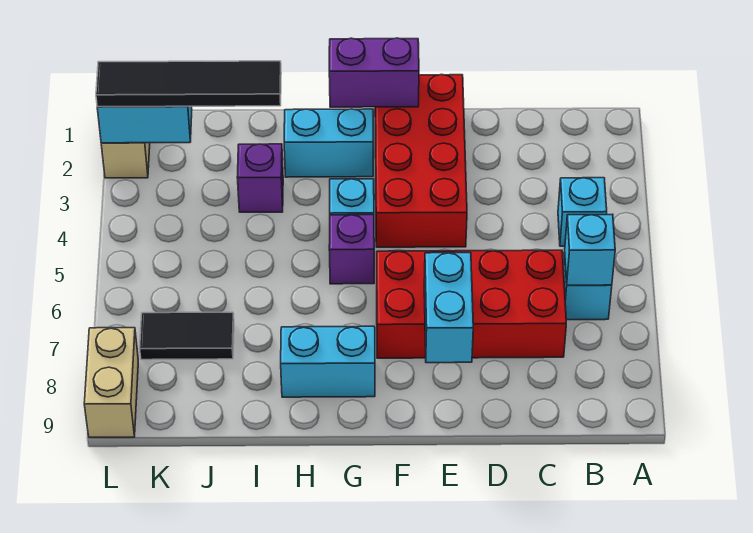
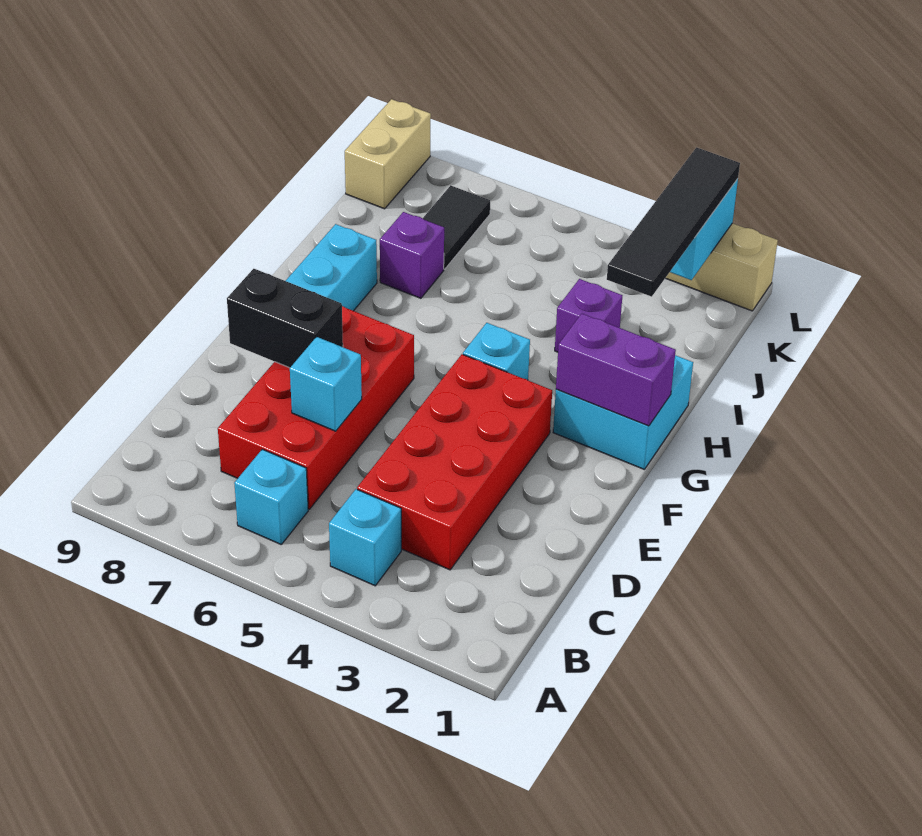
cyan 1x1 brick [565,214,615,285] -> cyan 1x1 brick moved to [290,337,362,431]
red 2x4 brick [375,74,467,247] -> red 2x4 brick turned to [357,354,552,570]
cyan 1x2 brick [424,253,473,363] -> black 1x2 brick [227,269,343,368]
purple 1x2 brick [329,38,419,107] -> purple 1x2 brick turned to [556,314,676,426]
cyan 1x2 brick [284,109,373,177] -> cyan 2x2 brick [553,355,693,469]
purple 1x1 brick [329,215,374,284] -> purple 1x1 brick moved to [380,212,444,298]
tan 1x2 brick [84,328,138,437] -> tan 1x2 brick turned to [345,99,431,209]

